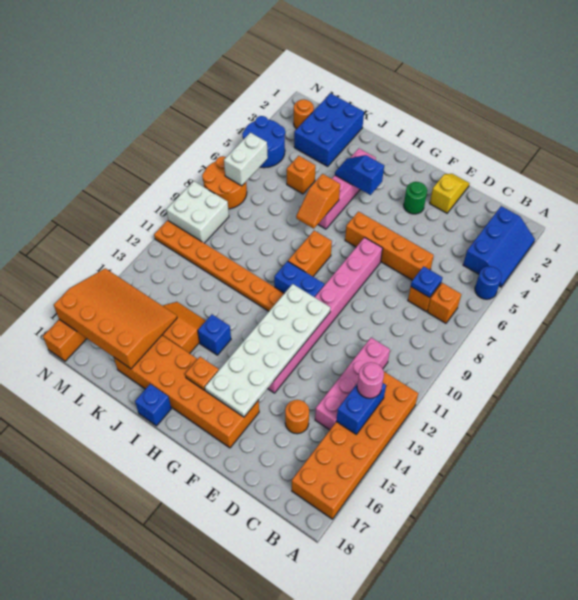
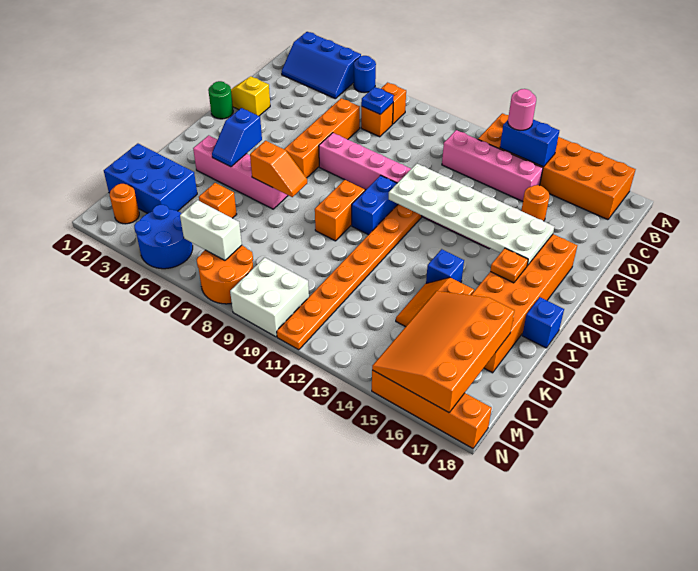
blue 2x3 slope [463,206,535,287] -> blue 2x3 slope turned to [282,32,361,99]
green 1x1 round brick [404,182,427,214] -> green 1x1 round brick moved to [208,81,233,119]
orange 1x2 brick [288,231,332,276] -> orange 1x2 brick turned to [315,180,365,241]

